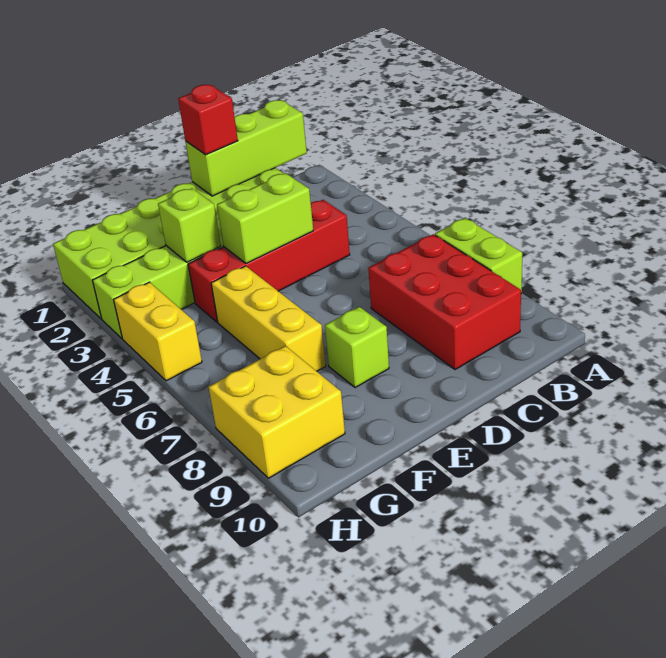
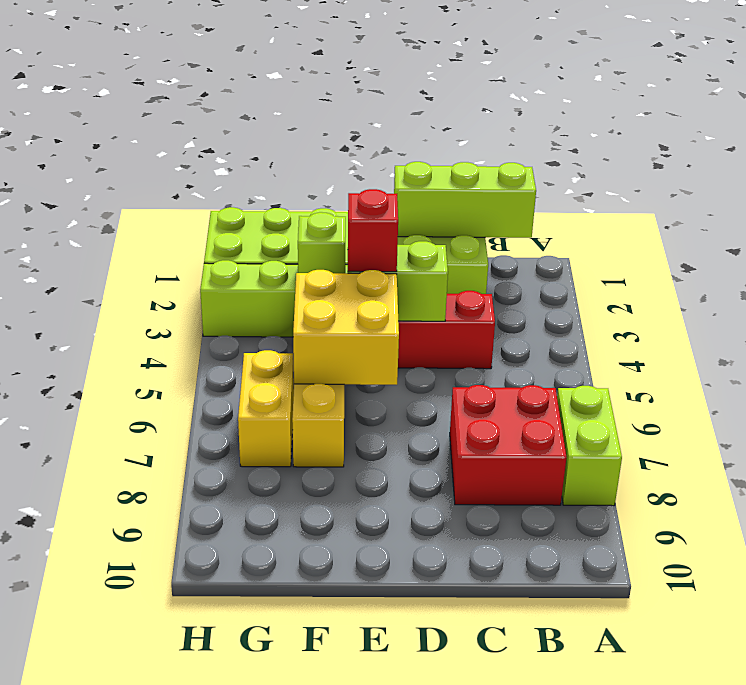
red 2x3 brick [368,234,521,370] -> red 2x2 brick [450,385,567,505]
red 1x1 brick [178,85,238,155] -> red 1x1 brick moved to [348,189,398,272]
lime 1x1 brick [325,307,389,388] -> none
yellow 2x2 brick [209,346,345,478] -> yellow 2x2 brick moved to [293,270,399,385]
yellow 1x2 brick [114,282,202,381] -> yellow 1x2 brick moved to [238,350,294,467]

